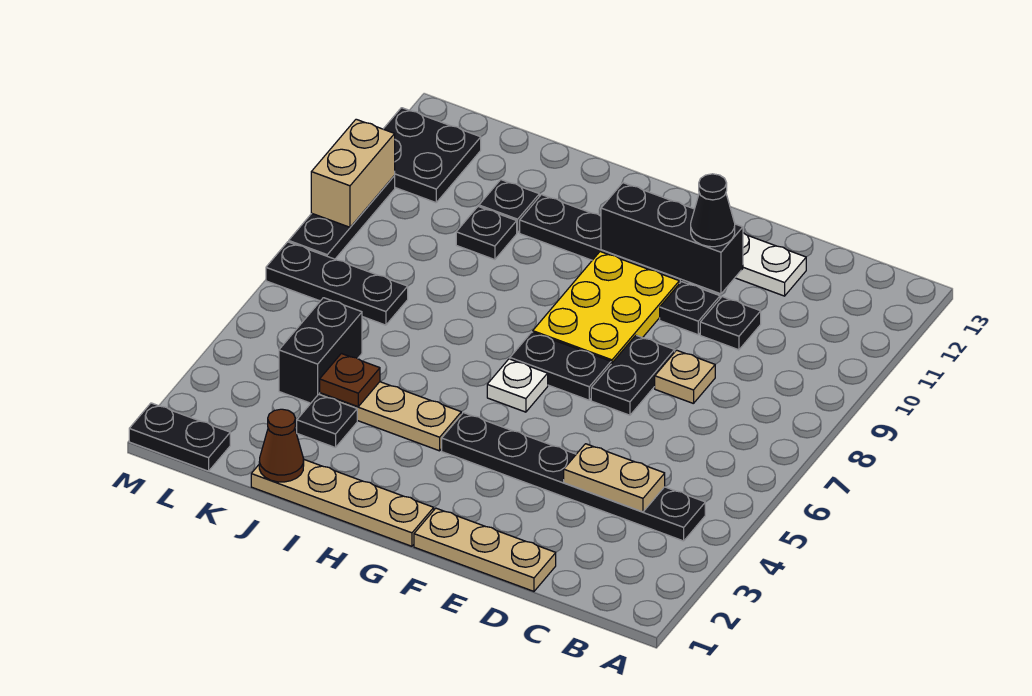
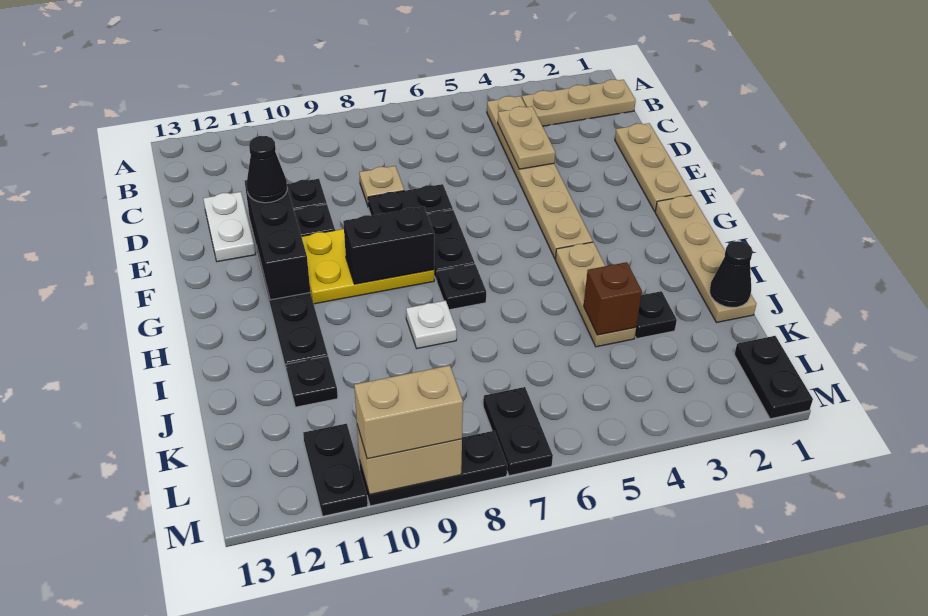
none -> tan 1x3 plate [522,80,636,126]
black 1x6 plate [442,413,705,541] -> tan 1x6 plate [487,96,593,259]
white 1x1 plate [487,359,548,412] -> white 1x1 plate moved to [406,301,457,348]
brown 1x1 cone [259,409,304,482] -> black 1x1 cone [710,241,753,308]
brown 1x1 plate [320,354,380,407] -> brown 1x1 brick [584,262,642,335]
black 1x1 plate [456,207,517,260] -> black 1x1 plate moved to [437,264,486,310]
black 1x2 brick [279,298,362,403] -> black 1x2 brick moved to [343,207,434,284]
black 1x3 plate [266,242,408,325] -> black 1x2 plate [483,387,553,476]
black 2x2 plate [384,108,481,203] -> black 1x2 plate [303,424,368,516]
none -> tan 1x2 brick [354,365,463,459]

